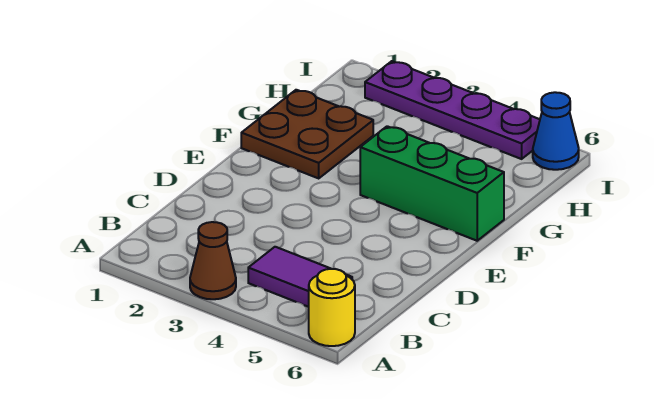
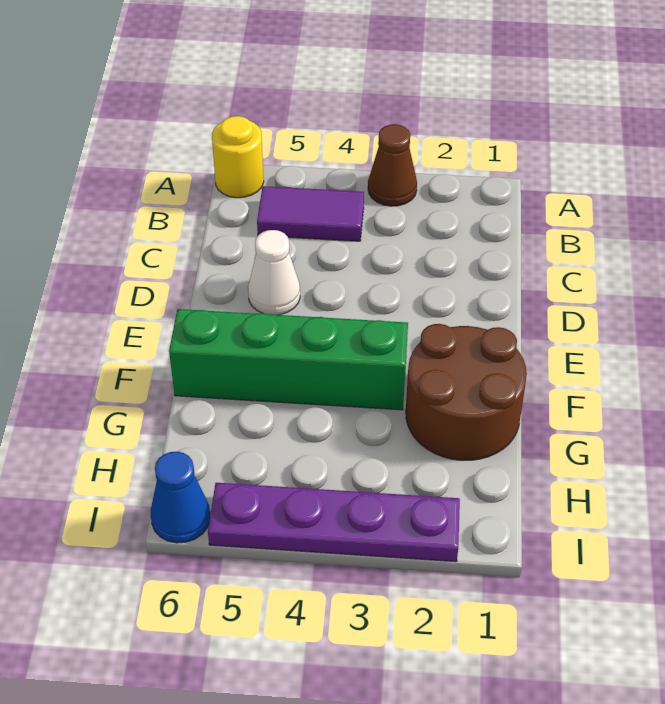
none -> white 1x1 cone [248,230,300,315]
brown 2x2 plate [241,90,373,178] -> brown 2x2 round brick [406,324,527,460]
green 1x3 brick [360,126,504,241] -> green 1x4 brick [169,309,408,410]

